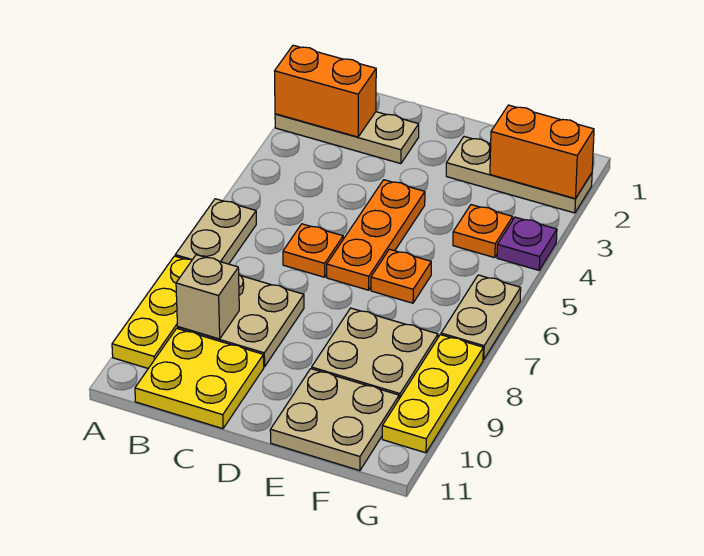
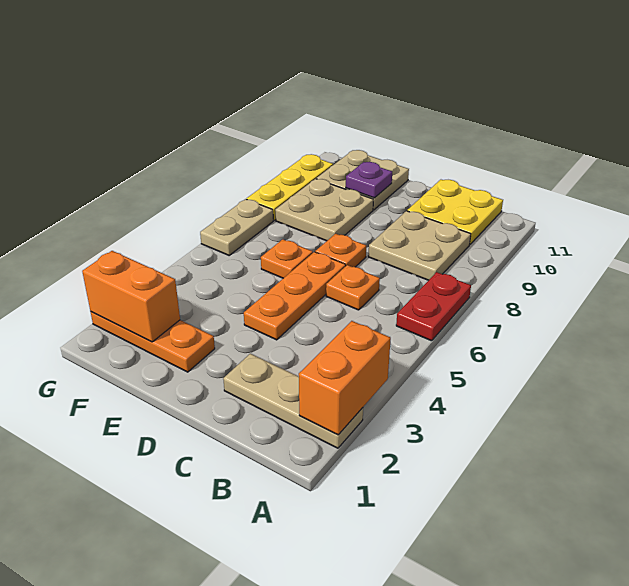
orange 1x2 brick [275,45,376,137] -> orange 1x2 brick turned to [299,321,391,435]
tan 1x2 plate [175,199,256,264] -> red 1x2 plate [396,272,471,341]
yellow 1x3 plate [112,256,192,368] -> none
tan 1x1 brick [176,255,239,339] -> none
tan 1x3 plate [446,137,592,213] -> orange 1x3 plate [91,312,215,372]
orange 1x1 plate [453,205,513,258] -> orange 1x1 plate moved to [315,234,366,267]
purple 1x1 plate [497,217,557,270] -> purple 1x1 plate moved to [346,162,392,198]

